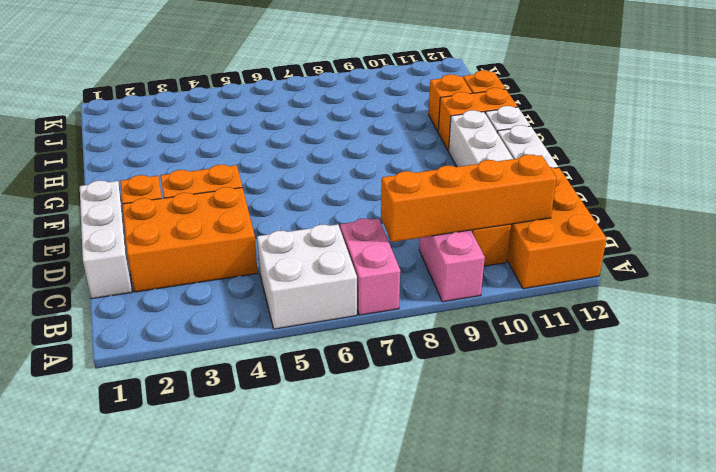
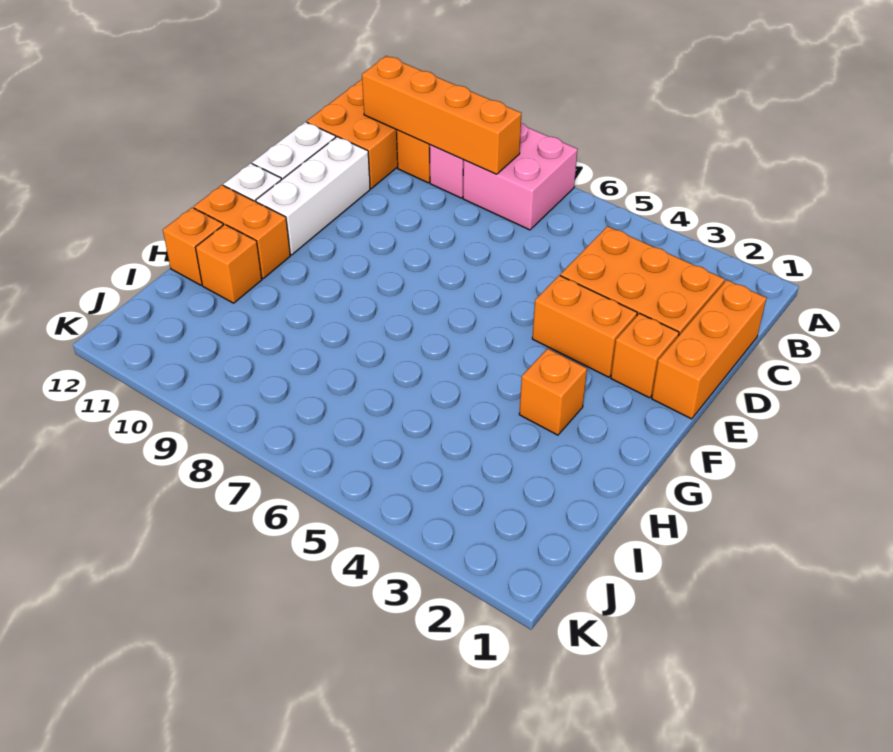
white 2x2 brick [257,224,357,329] -> none
pink 1x2 brick [340,218,400,315] -> pink 2x2 brick [463,123,578,230]
white 1x3 brick [80,181,132,299] -> orange 1x3 brick [652,280,767,419]
none -> orange 1x1 brick [519,349,587,435]

